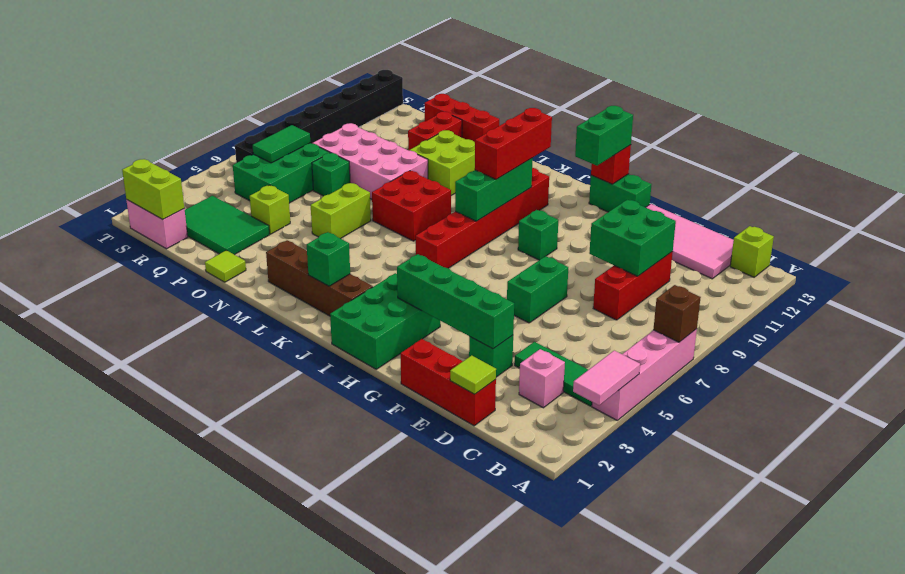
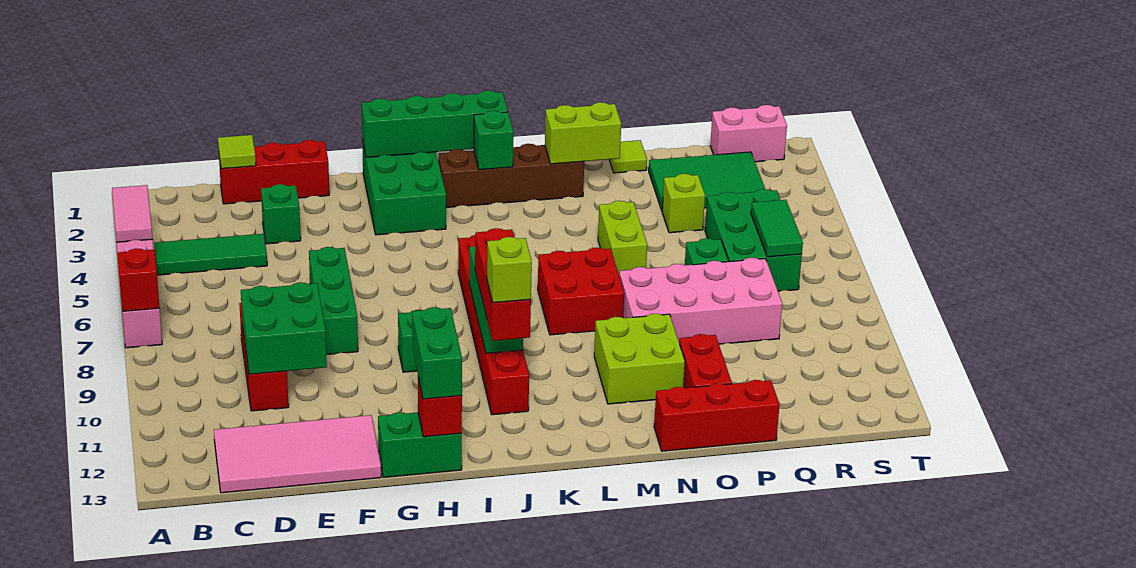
brown 1x1 brick [653,285,701,342] -> red 1x1 brick [117,248,159,311]
lime 1x1 brick [730,226,774,277] -> lime 1x1 brick moved to [487,237,532,303]
pink 1x1 brick [519,349,565,408] -> none
green 1x4 brick [397,254,514,349] -> green 1x4 brick moved to [362,91,508,157]
green 1x2 brick [507,256,568,323] -> green 1x3 brick [309,247,358,355]
lime 1x2 brick [122,159,184,219] -> lime 1x2 brick moved to [545,102,621,164]
black 1x8 brick [235,70,403,163] -> none

